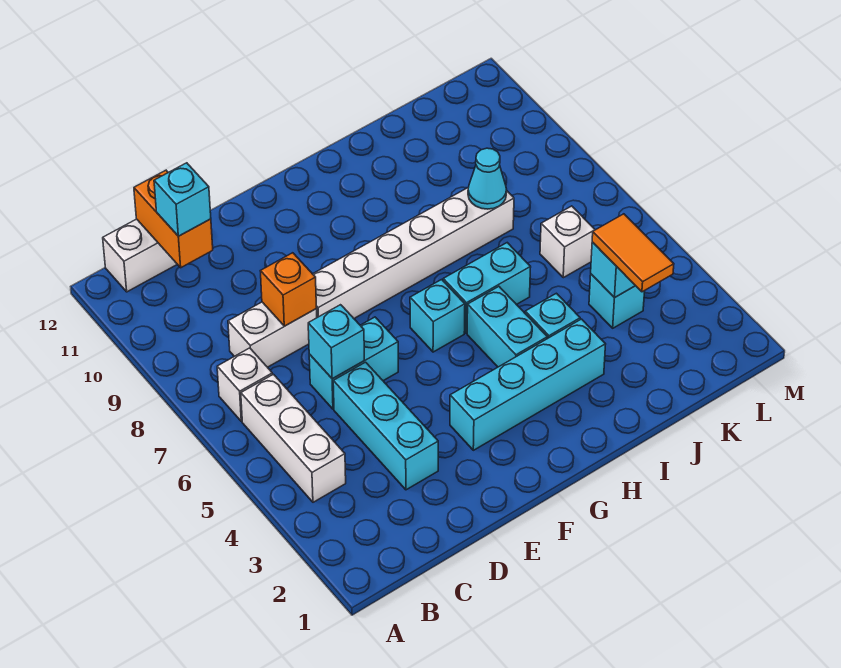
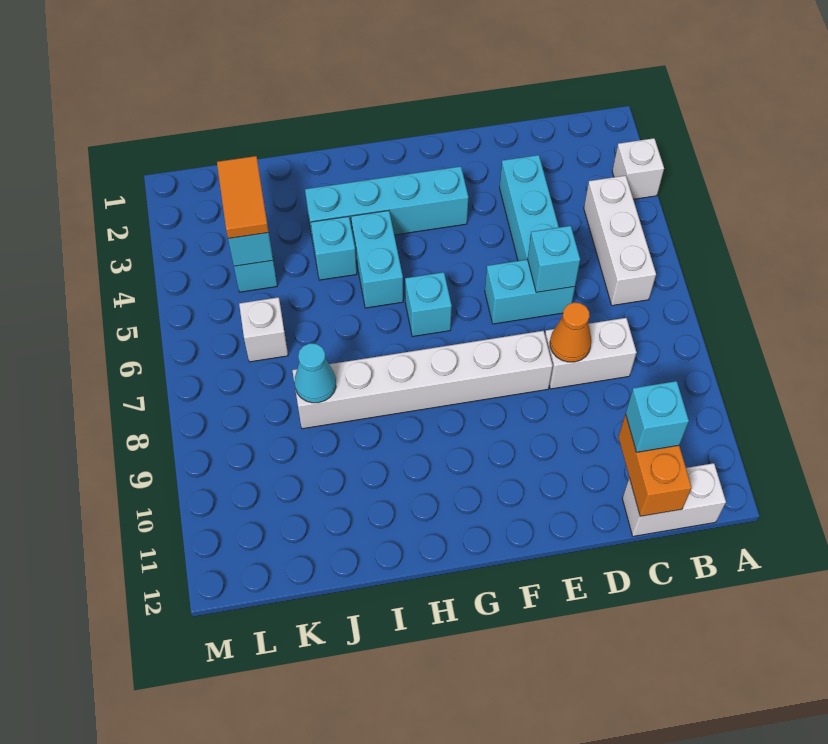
white 1x1 brick [217,348,272,421] -> white 1x1 brick moved to [612,138,664,199]
orange 1x1 brick [261,253,317,326] -> orange 1x1 cone [550,303,591,362]
cyan 1x2 brick [443,243,531,333] -> none

